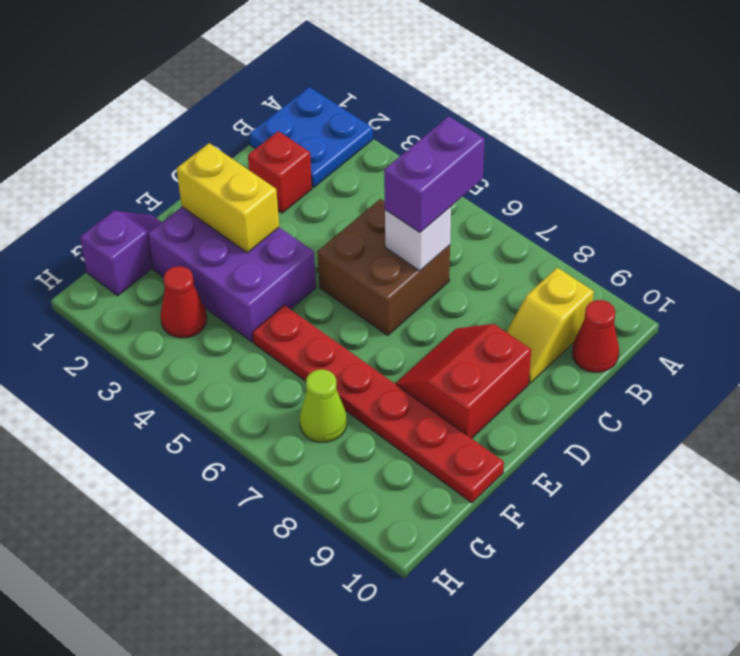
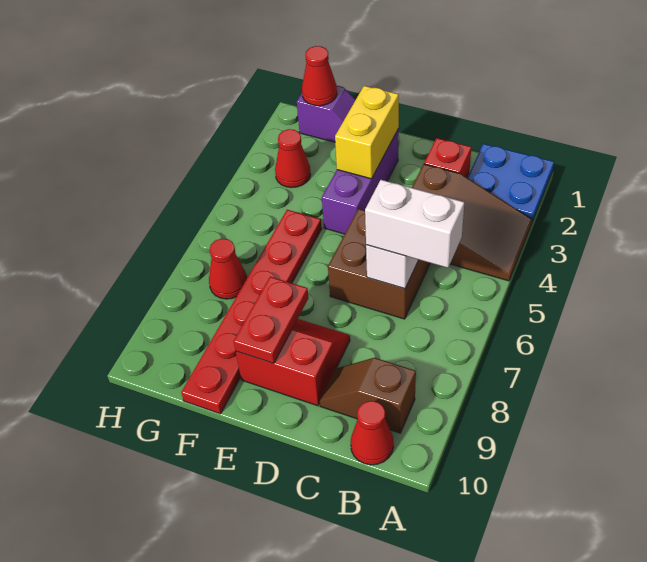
none -> brown 2x3 slope [412,164,532,281]
purple 1x2 brick [384,116,485,232] -> white 1x2 brick [365,180,464,268]
yellow 1x2 slope [506,268,594,383] -> brown 1x2 slope [320,358,416,433]
purple 2x3 brick [148,207,316,342] -> purple 1x3 brick [322,129,399,234]
none -> red 1x2 plate [234,277,308,364]
none -> red 1x1 cone [302,46,337,106]
lime 1x1 cone [300,369,347,442] -> red 1x1 cone [209,238,247,299]

